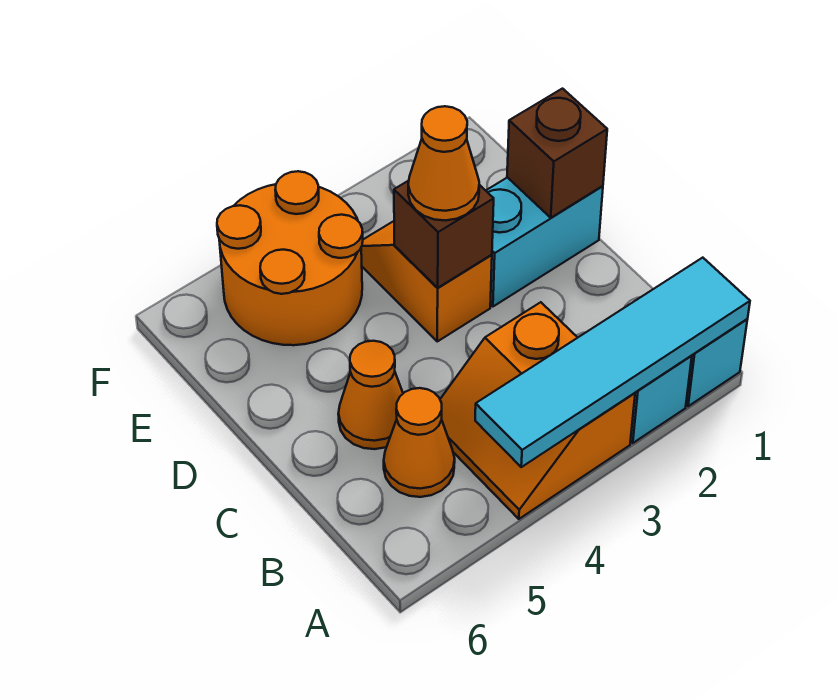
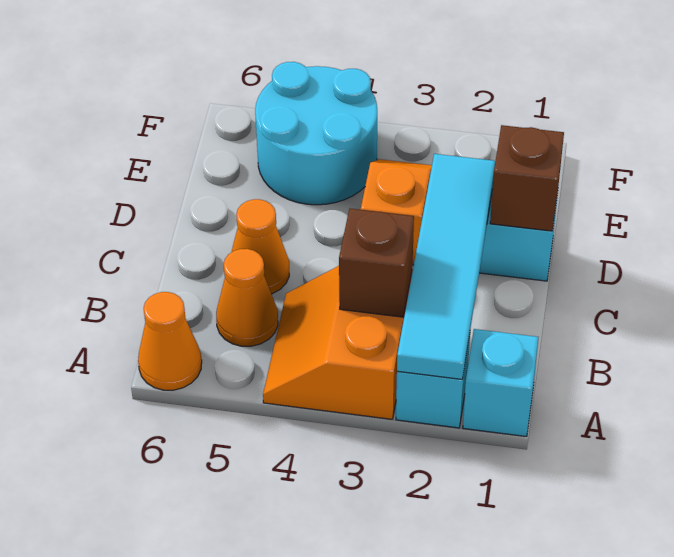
cyan 1x4 tile [475,258,750,467] -> cyan 1x4 tile turned to [397,154,495,379]
brown 1x1 brick [394,181,494,288] -> brown 1x1 brick moved to [339,209,414,317]
orange 1x1 cone [408,106,479,220] -> orange 1x1 cone moved to [138,292,202,390]
orange 2x2 round brick [217,171,363,345] -> cyan 2x2 round brick [255,62,377,205]

